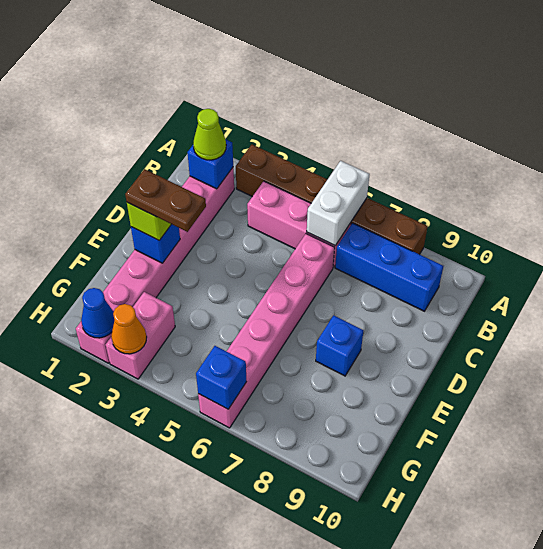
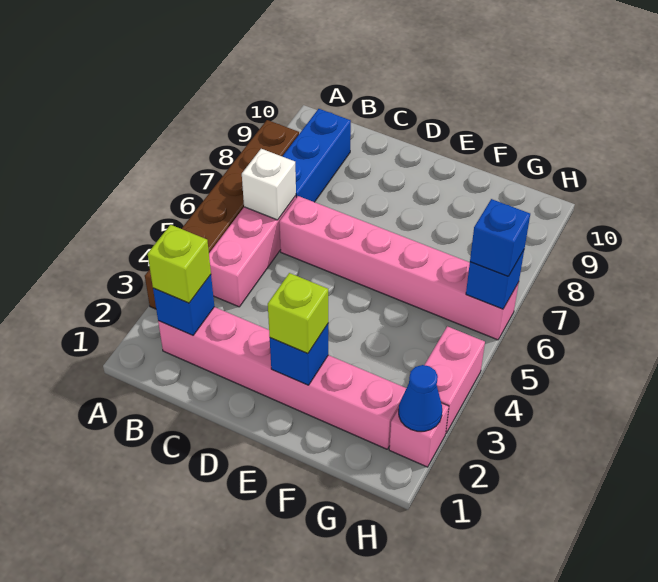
white 1x2 brick [307,161,370,246] -> white 1x1 brick [242,149,296,220]
lime 1x1 cone [193,109,226,160] -> lime 1x1 brick [148,225,211,303]
brown 1x2 plate [125,169,206,232] -> none
blue 1x1 brick [316,315,363,376] -> blue 1x1 brick moved to [470,199,530,276]
pink 1x2 brick [106,292,175,379] -> pink 1x2 brick turned to [425,326,485,433]
orange 1x1 cone [111,304,147,354] -> none

